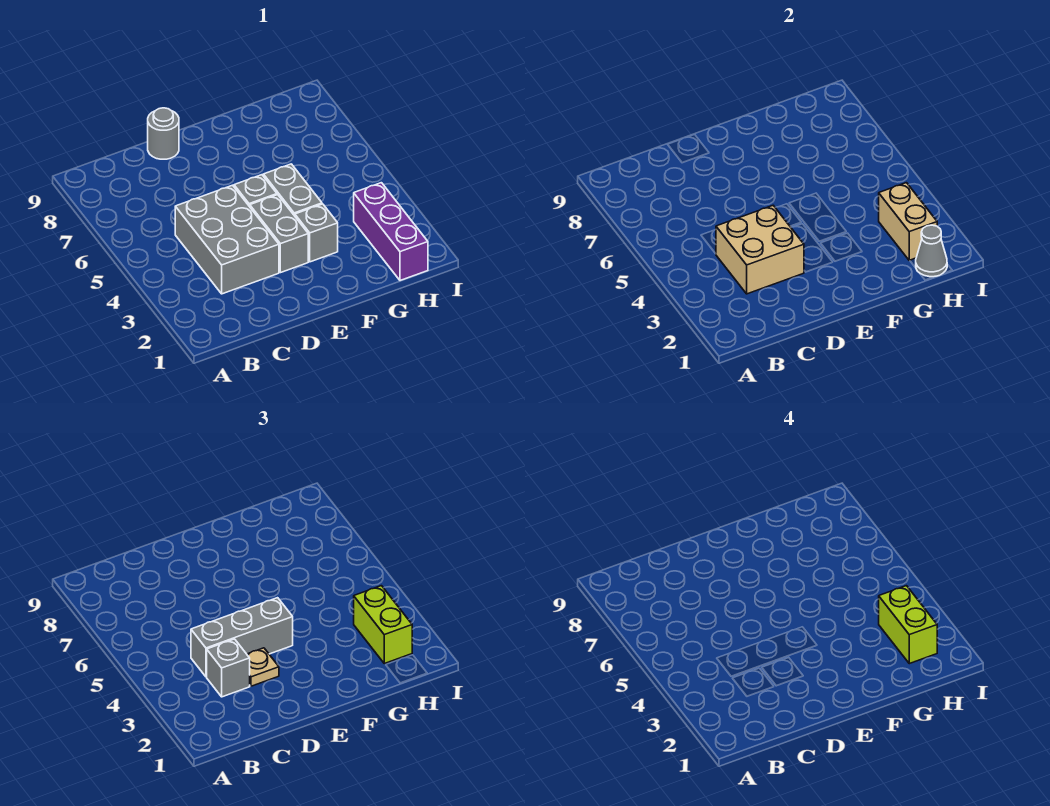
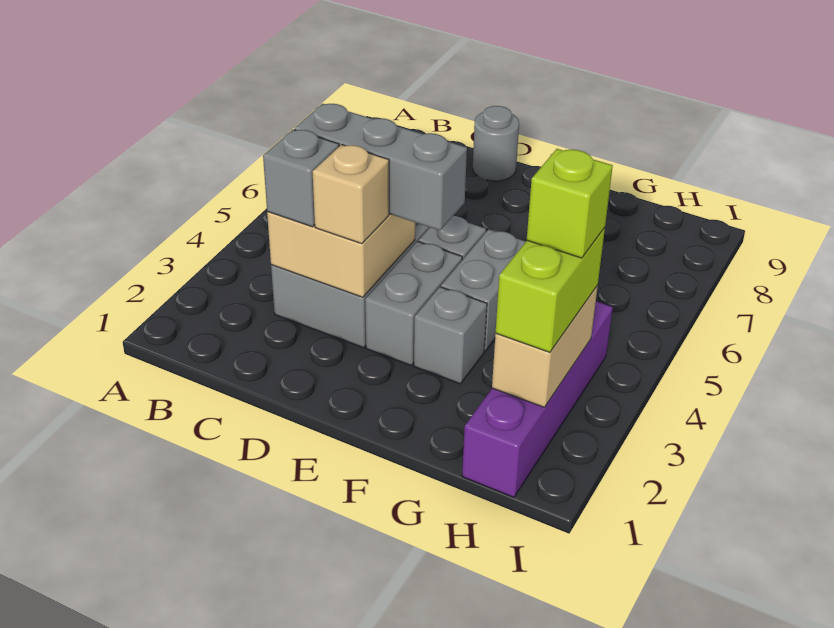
tan 1x1 plate [247,648,279,686] -> tan 1x1 brick [312,145,389,244]
purple 1x3 brick [354,183,428,281] -> purple 1x4 brick [462,301,613,497]
grey 1x1 cone [916,225,947,277] -> none
lime 1x2 brick [879,586,937,664] -> lime 1x1 brick [527,149,613,258]

